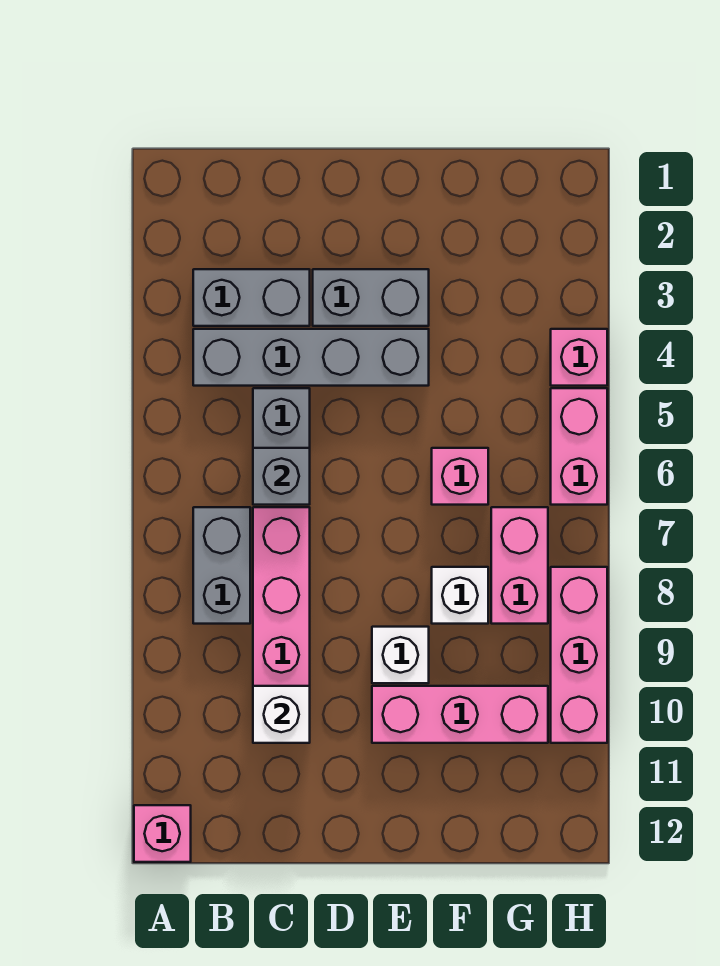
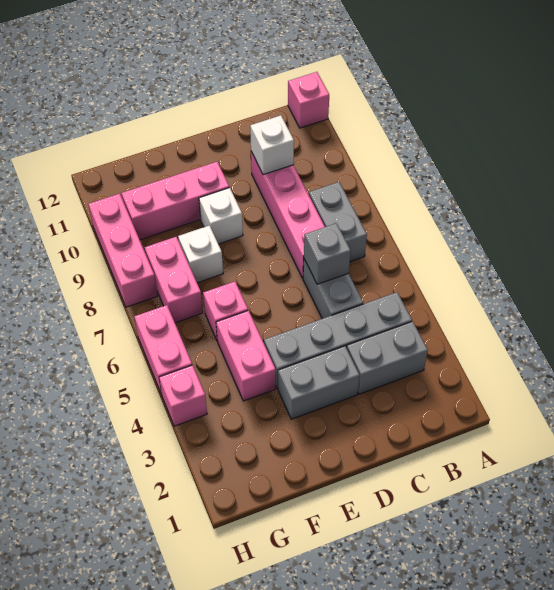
none -> pink 1x2 brick [216,311,276,401]

